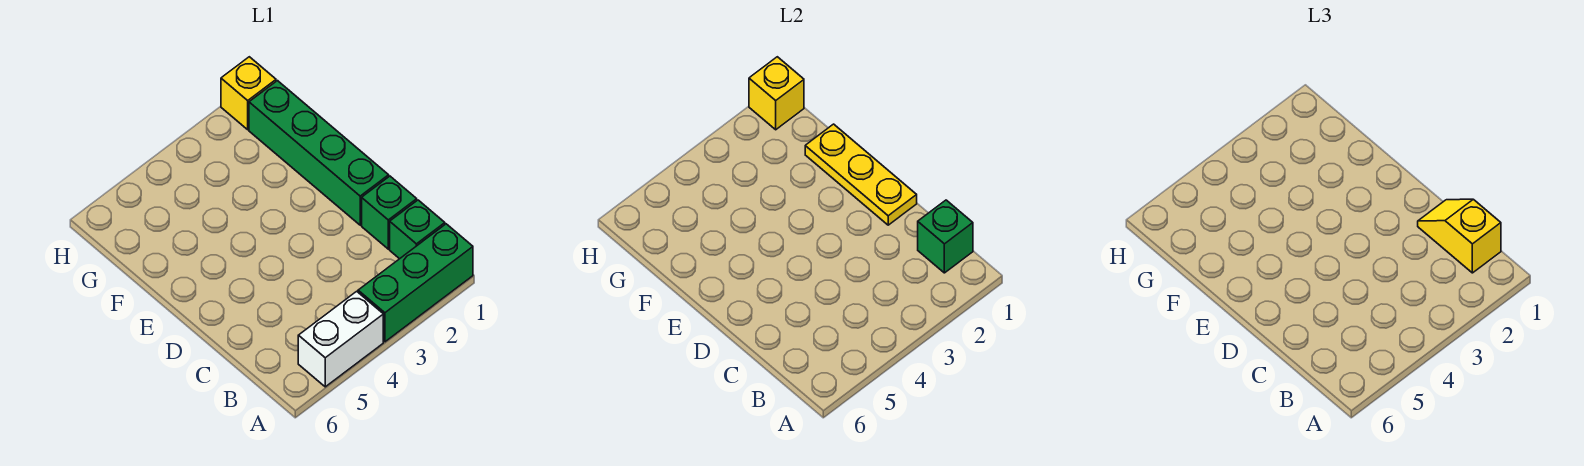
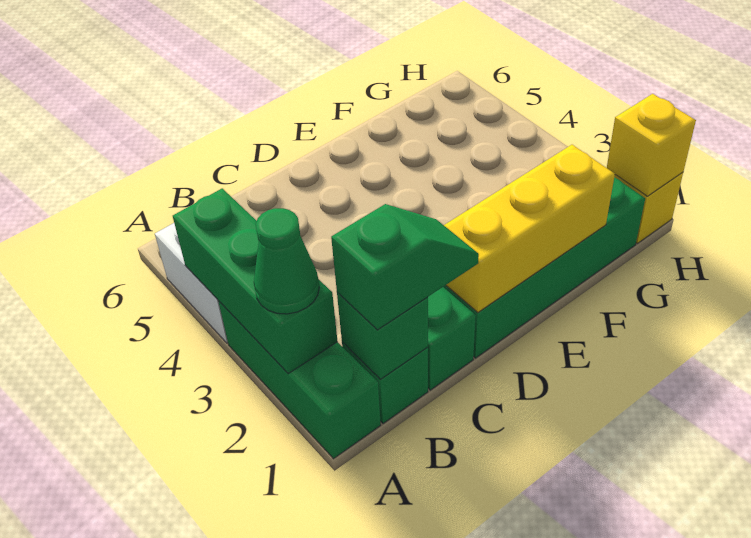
none -> green 1x3 brick [173,188,338,374]
none -> green 1x1 cone [254,208,319,314]
yellow 1x2 slope [1418,199,1501,273] -> green 1x2 slope [331,204,479,330]
yellow 1x3 plate [805,124,917,225] -> yellow 1x3 brick [444,145,615,312]

